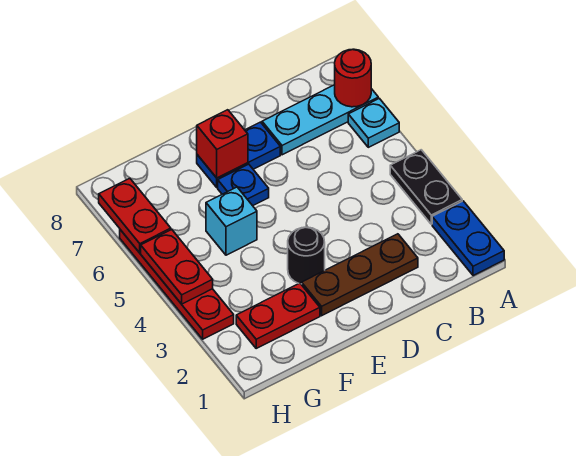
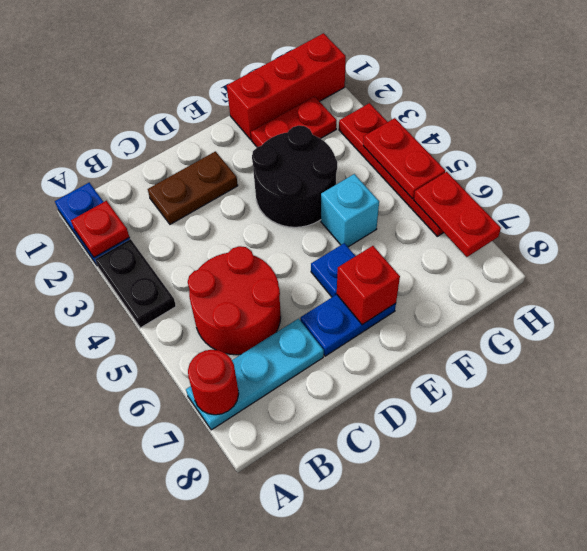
none -> red 1x1 plate [71,201,129,257]
cyan 1x1 plate [348,98,399,147] -> none
none -> red 2x2 round brick [188,246,281,355]
brown 1x3 plate [302,234,418,316] -> brown 1x2 plate [148,151,238,224]
black 1x1 round brick [288,227,325,284] -> black 2x2 round brick [252,125,337,227]
none -> red 1x3 brick [227,33,346,140]

